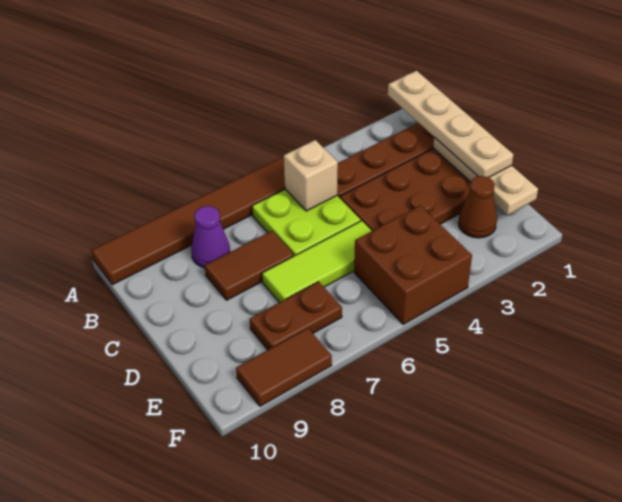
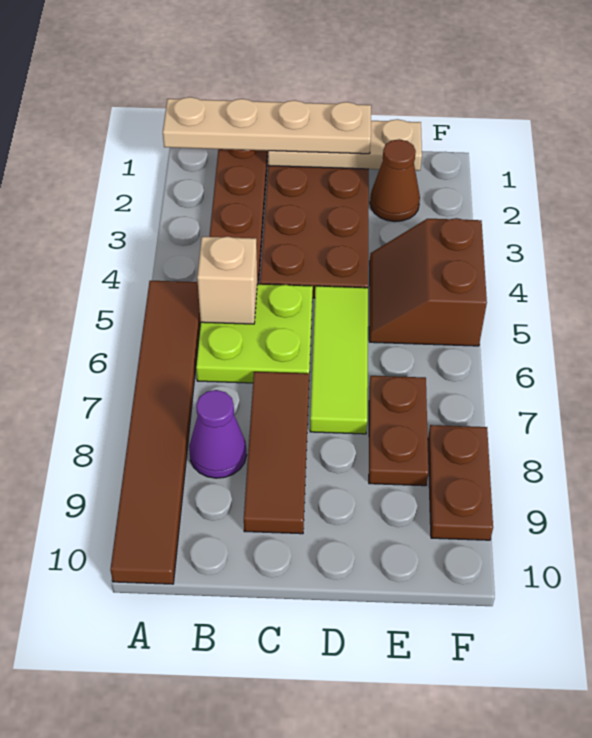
brown 1x2 tile [205,231,294,300] -> brown 1x3 tile [244,372,309,534]
brown 2x2 brick [354,206,472,324] -> brown 2x2 slope [369,218,487,346]
brown 1x2 tile [236,328,332,406] -> brown 1x2 plate [428,425,493,540]

